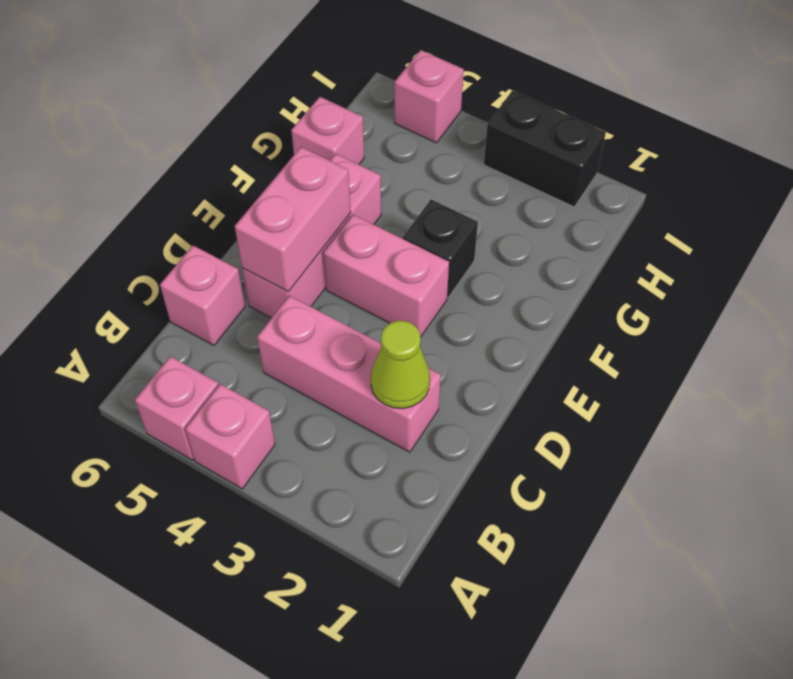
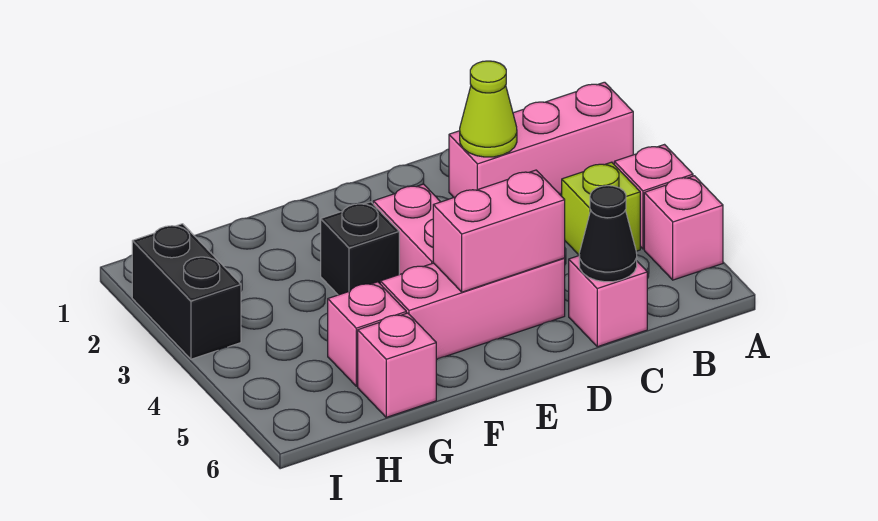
none -> lime 1x1 brick [562,162,640,255]
pink 1x3 brick [257,296,441,452] -> pink 1x3 brick turned to [449,82,633,197]
none -> black 1x1 cone [579,186,637,282]
pink 1x1 brick [395,50,464,143] -> pink 1x1 brick moved to [328,282,406,386]

